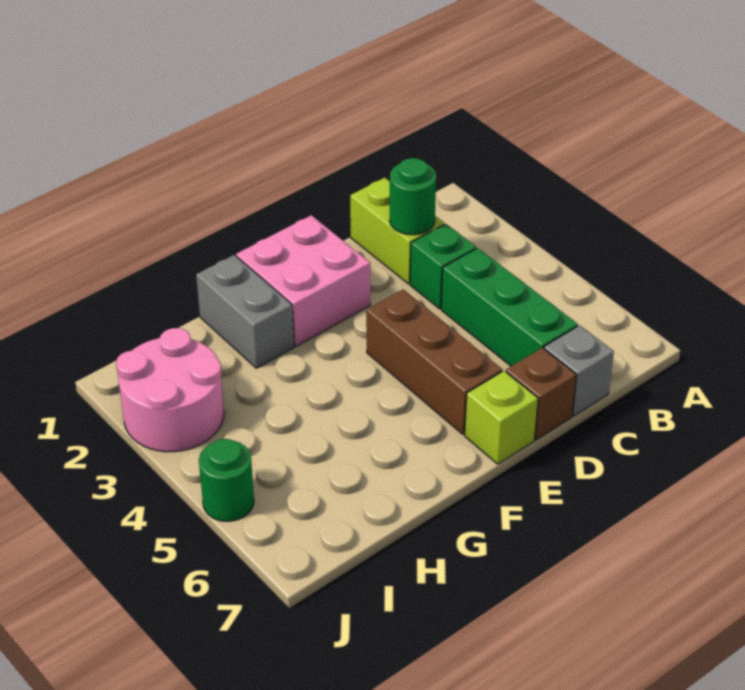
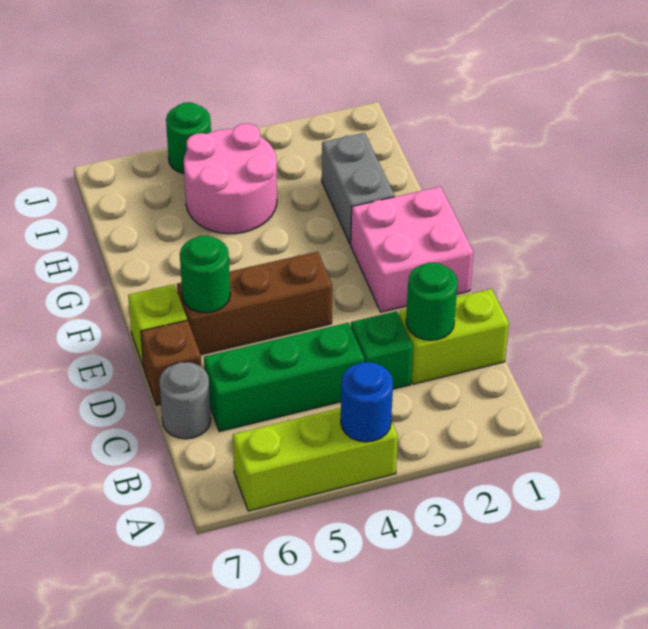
none -> lime 1x3 brick [233,408,398,511]
none -> blue 1x1 round brick [341,362,393,442]
grey 1x1 brick [544,325,614,416] -> grey 1x1 round brick [159,362,211,439]
none -> green 1x1 round brick [180,235,230,313]
grey 1x2 brick [196,255,294,368] -> grey 1x2 brick turned to [322,133,395,244]
pink 2x2 round brick [116,328,224,452] -> pink 2x2 round brick moved to [184,124,277,234]

